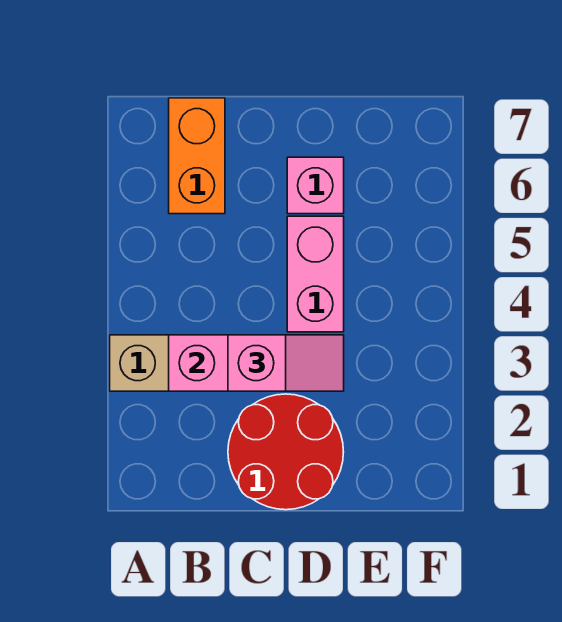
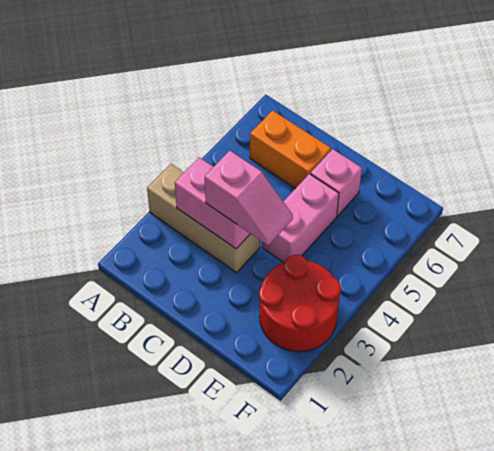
orange 1x2 brick [169,98,225,214] -> orange 1x2 brick turned to [250,111,331,189]
red 2x2 round brick [228,394,343,510] -> red 2x2 round brick moved to [259,255,341,352]

